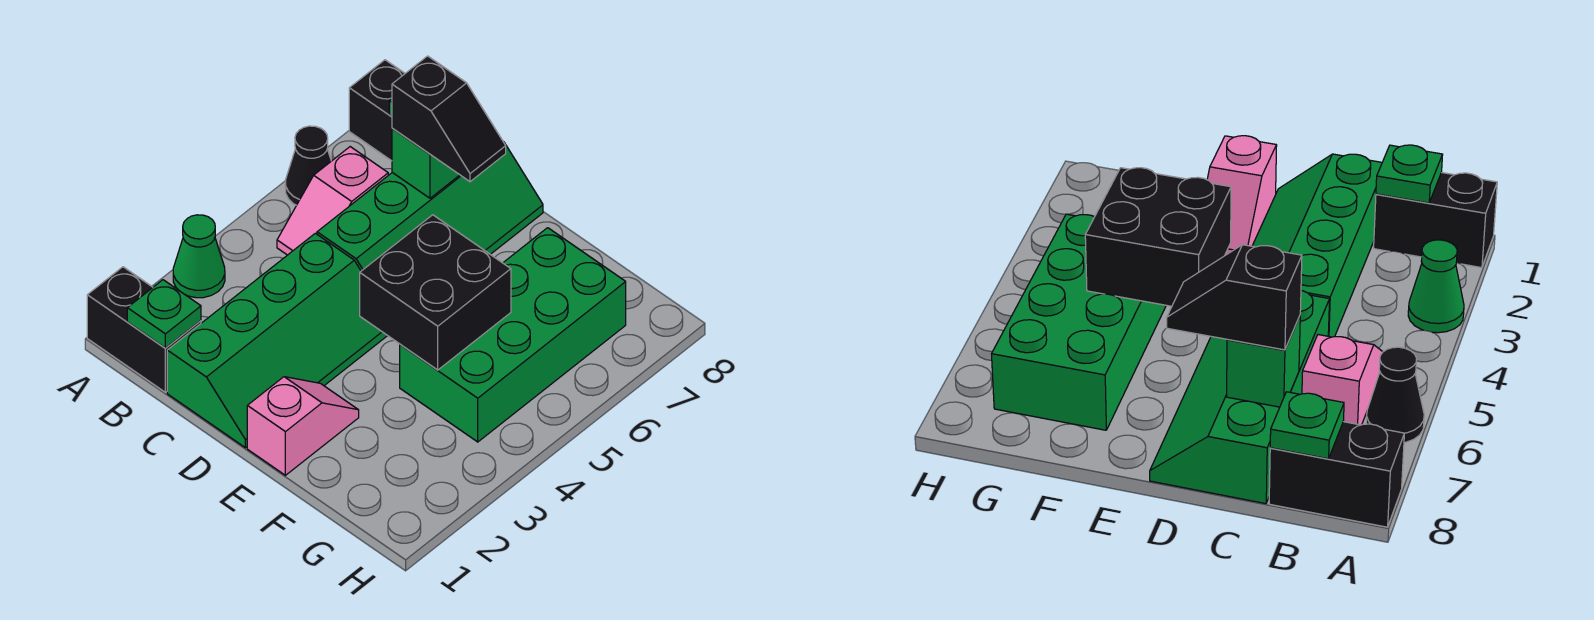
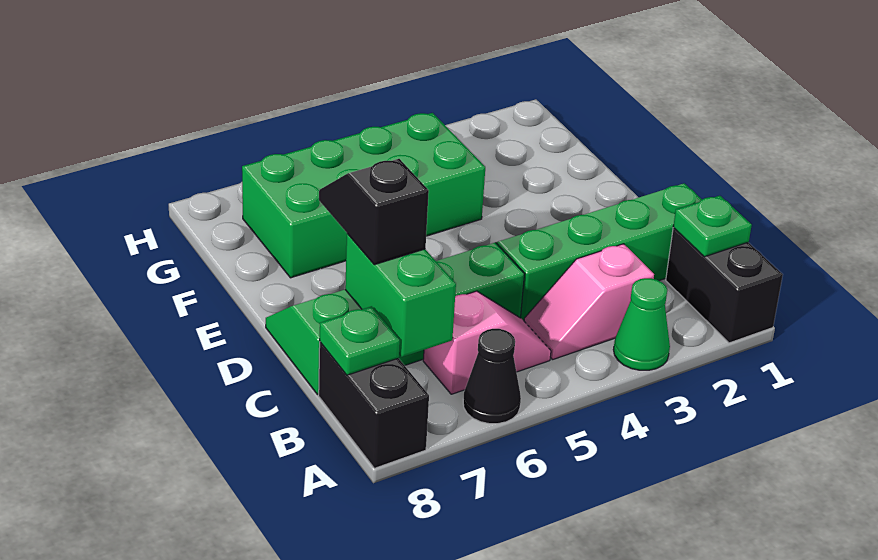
green 1x1 brick [392,128,459,198] -> green 1x2 brick [345,234,456,357]
pink 1x2 slope [247,377,359,475] -> pink 1x2 slope moved to [524,244,654,360]
black 2x2 brick [360,215,511,370] -> none

